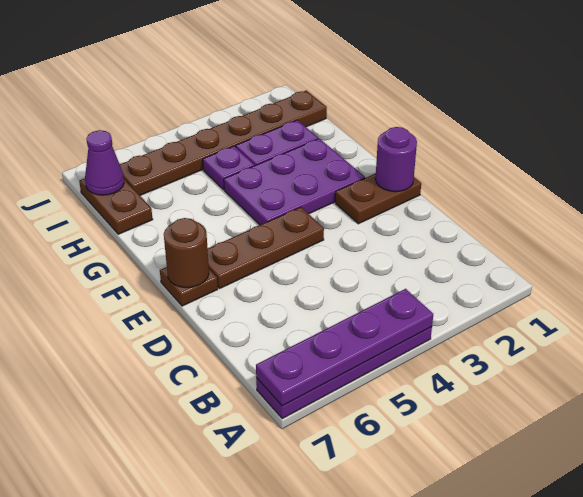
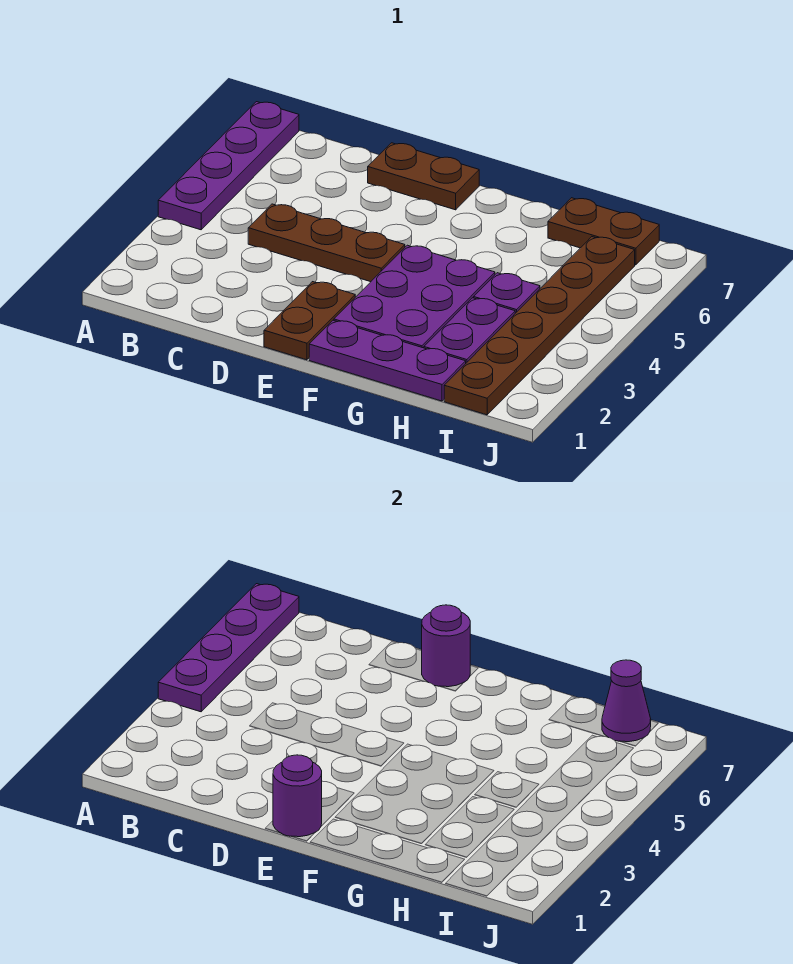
brown 1x3 plate [208,207,324,288] -> brown 1x3 plate turned to [248,204,405,282]
brown 1x1 plate [160,267,218,306] -> brown 1x2 plate [368,143,479,210]
brown 1x1 round brick [164,218,209,288] -> purple 1x1 round brick [422,605,470,687]
none -> purple 1x3 plate [309,320,466,401]

